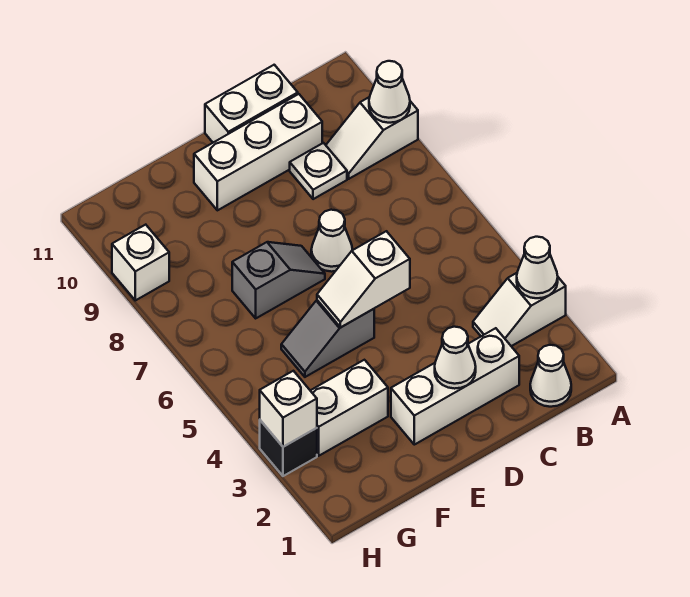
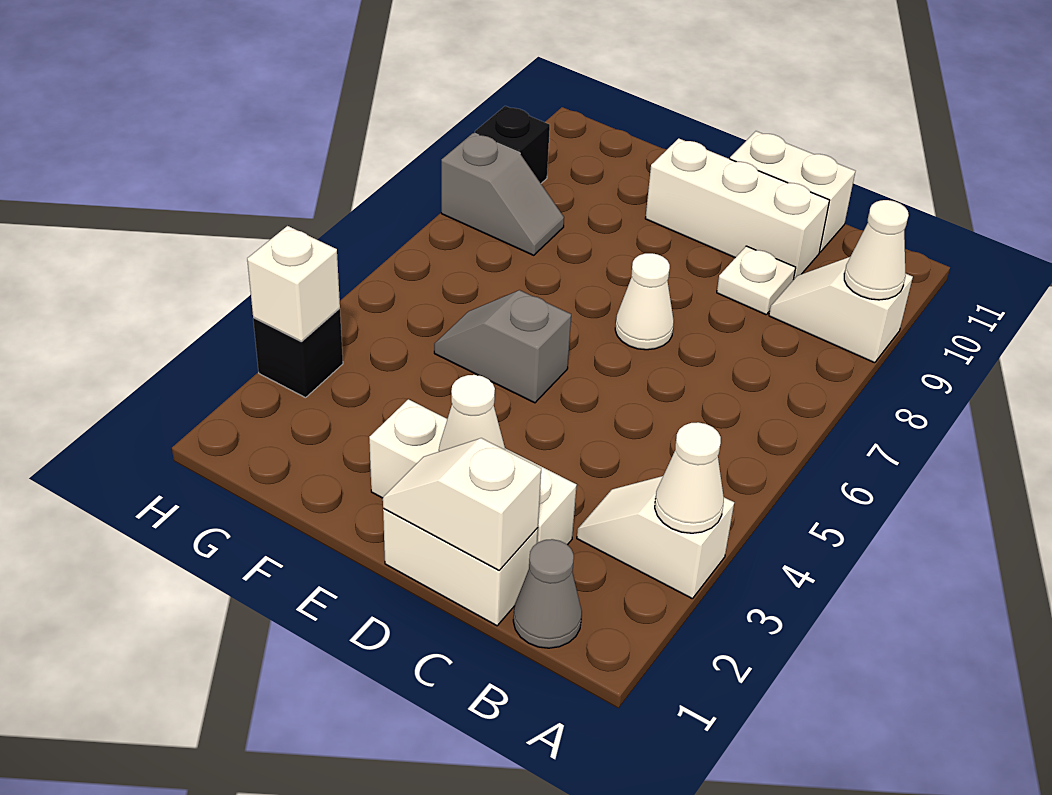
white 1x1 cone [530,345,571,407] -> grey 1x1 cone [513,539,582,648]
white 1x2 slope [317,231,410,327] -> white 1x2 slope moved to [383,438,541,570]
grey 1x2 slope [232,242,325,318] -> grey 1x2 slope moved to [441,133,564,255]
white 1x2 brick [310,360,388,456] -> white 1x2 brick moved to [383,508,538,626]
white 1x1 brick [112,225,169,300] -> black 1x1 brick [475,106,550,183]

